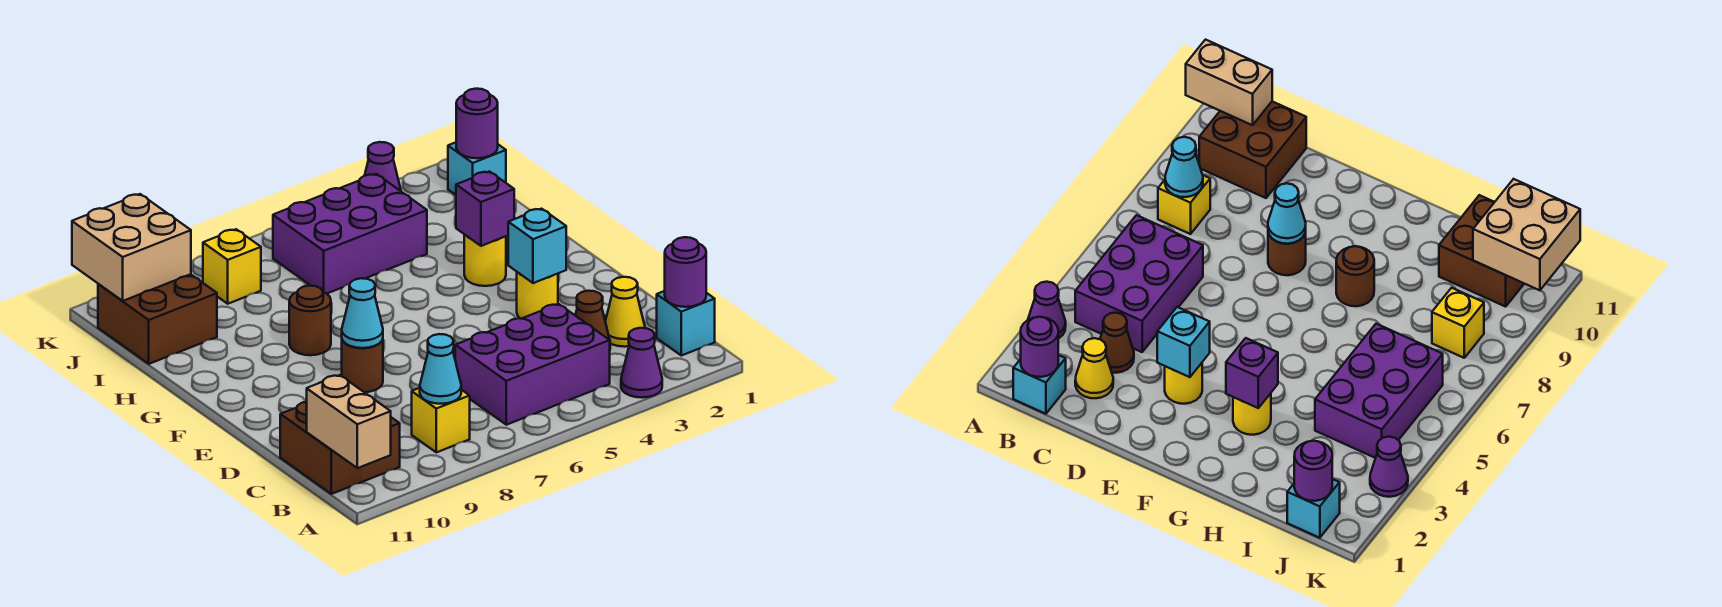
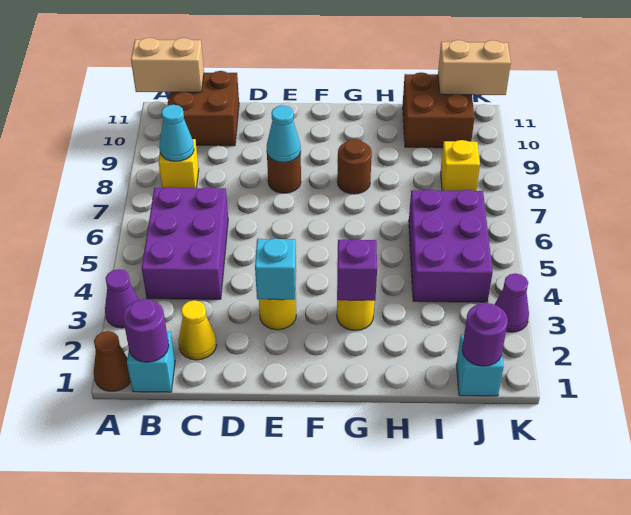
brown 1x1 cone [575,291,610,340] -> brown 1x1 cone moved to [94,331,131,391]
tan 2x2 brick [72,194,191,301] -> tan 1x2 brick [438,40,511,95]

